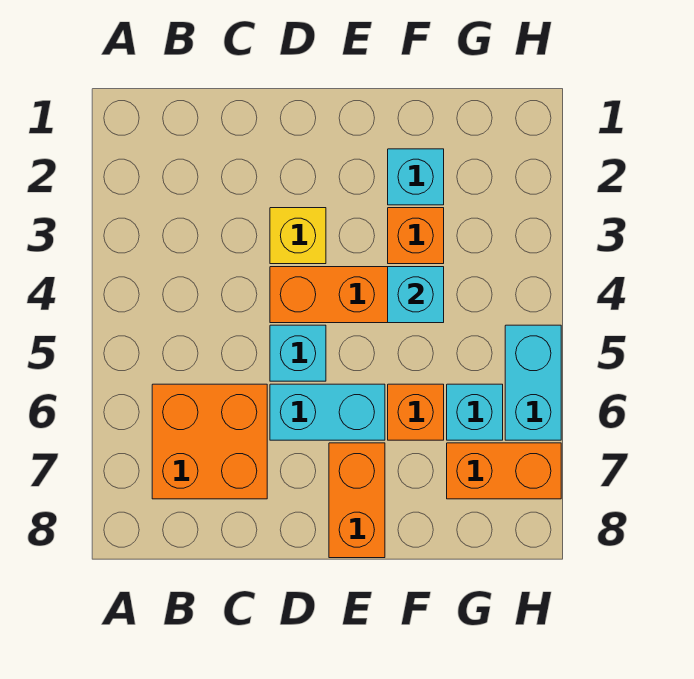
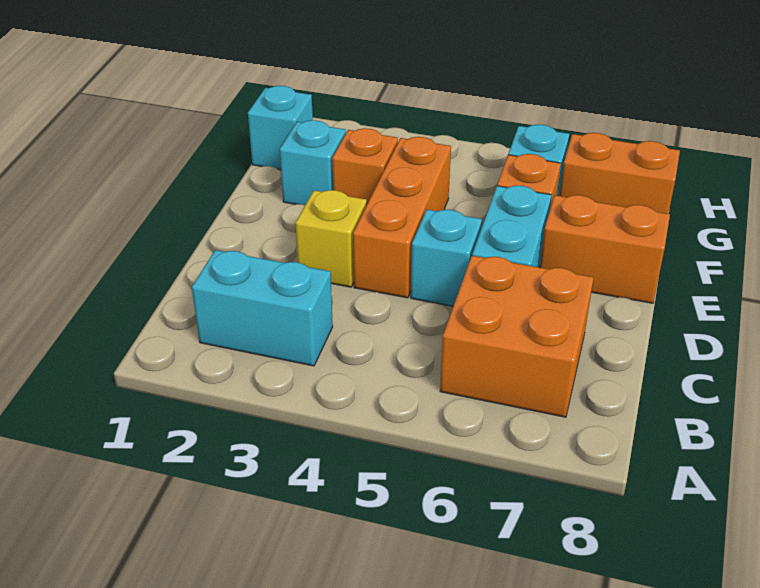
cyan 1x1 brick [388,267,444,323] -> cyan 1x1 brick moved to [248,86,313,170]
orange 1x2 brick [447,443,561,499] -> orange 1x2 brick turned to [560,133,680,214]
cyan 1x2 brick [505,325,561,440] -> cyan 1x2 brick moved to [192,250,333,366]

